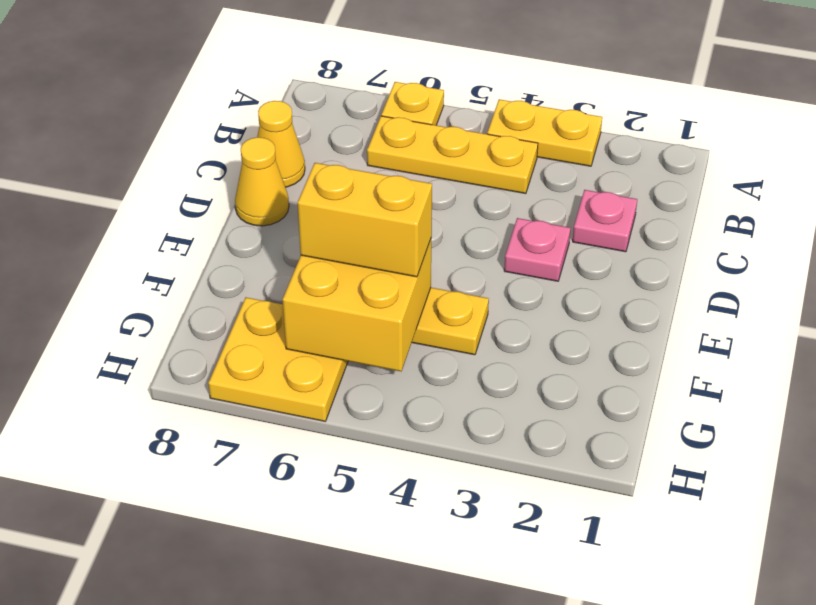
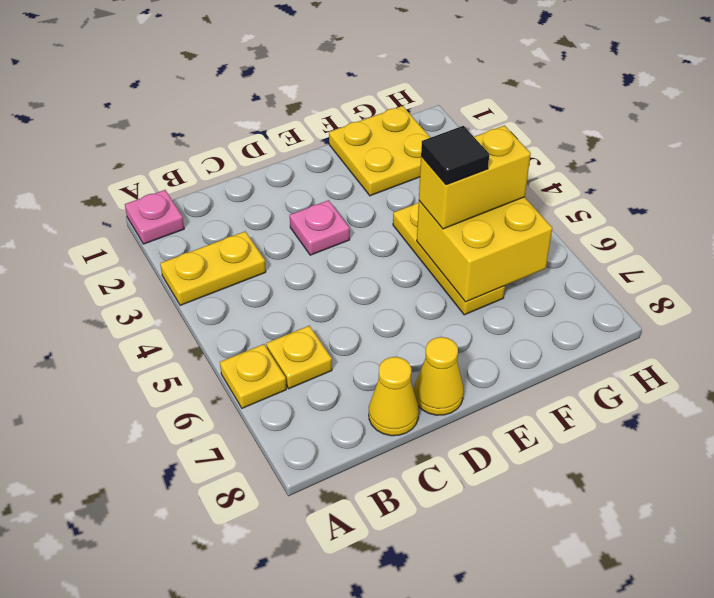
yellow 1x2 plate [487,99,602,166] -> yellow 1x2 plate turned to [160,232,266,305]
yellow 1x3 plate [367,116,538,194] -> yellow 1x1 plate [266,326,332,389]
pink 1x1 plate [573,190,637,252] -> pink 1x1 plate moved to [125,190,184,244]
yellow 1x2 brick [298,163,432,277] -> yellow 1x2 brick turned to [419,126,531,229]
none -> black 1x1 tile [421,126,489,185]
yellow 2x2 plate [208,297,348,421] -> yellow 2x2 plate moved to [329,106,431,196]

